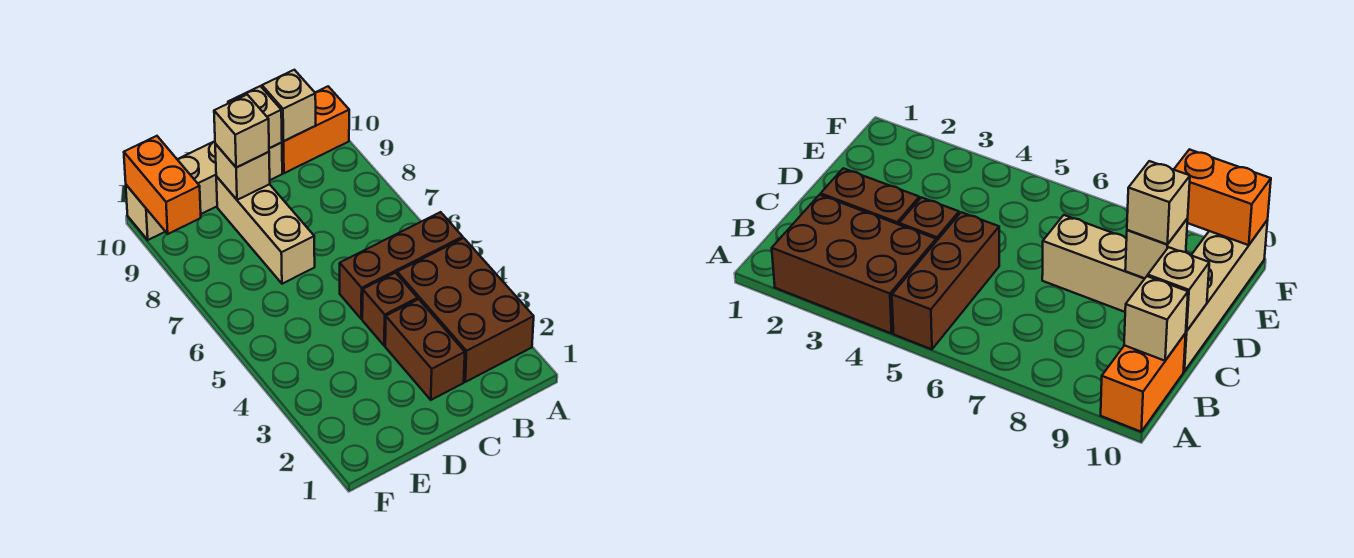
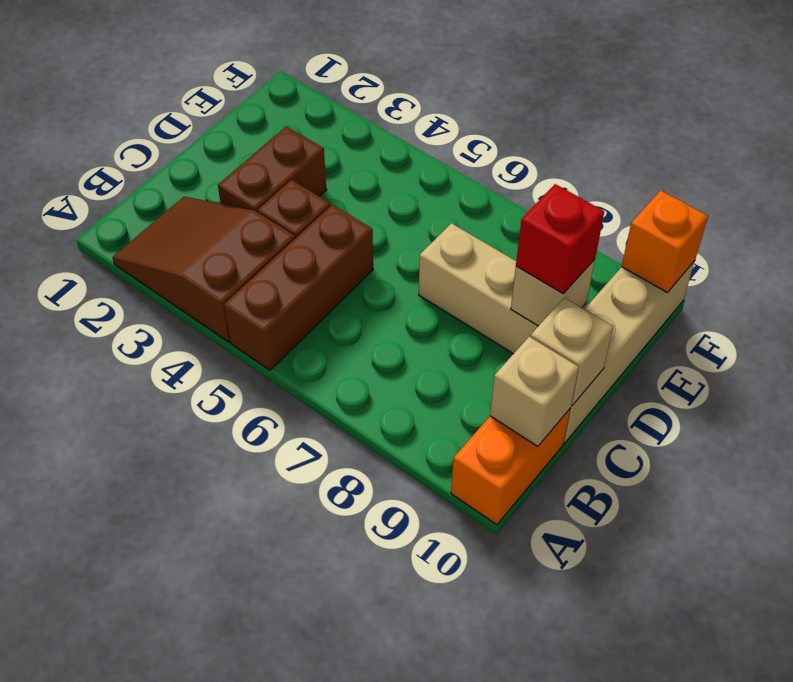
brown 2x3 brick [397,238,534,382] -> brown 2x3 slope [112,197,295,342]
brown 1x2 brick [385,299,465,400] -> brown 1x2 brick turned to [218,126,327,212]
tan 1x1 brick [214,95,269,167] -> red 1x1 brick [516,184,604,293]
orange 1x2 brick [124,136,201,234] -> orange 1x1 brick [622,190,708,293]

